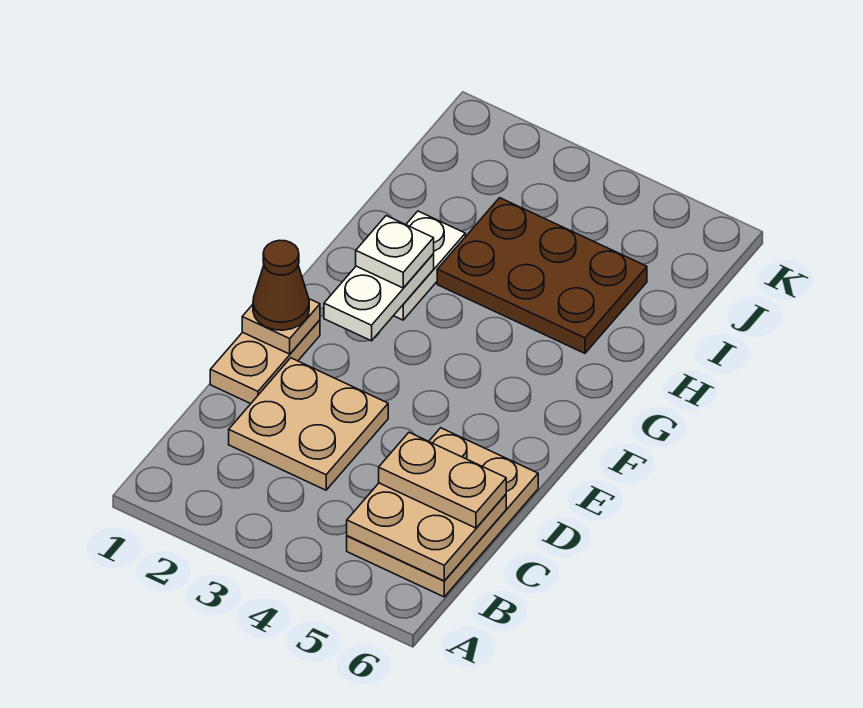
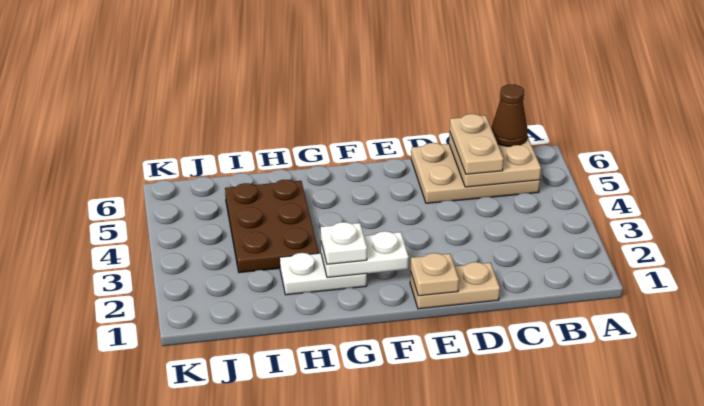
tan 2x2 plate [229,358,388,490] -> none
brown 1x1 cone [253,240,309,330] -> brown 1x1 cone moved to [491,84,528,146]

